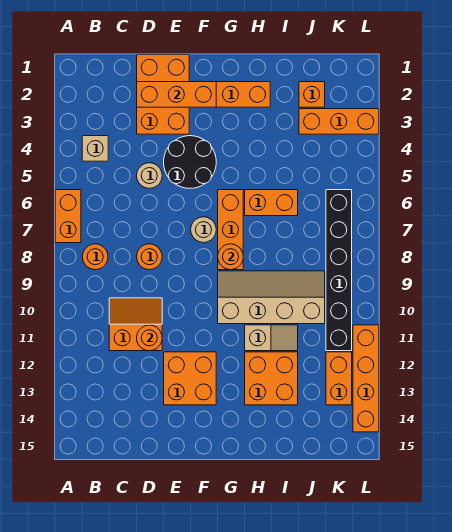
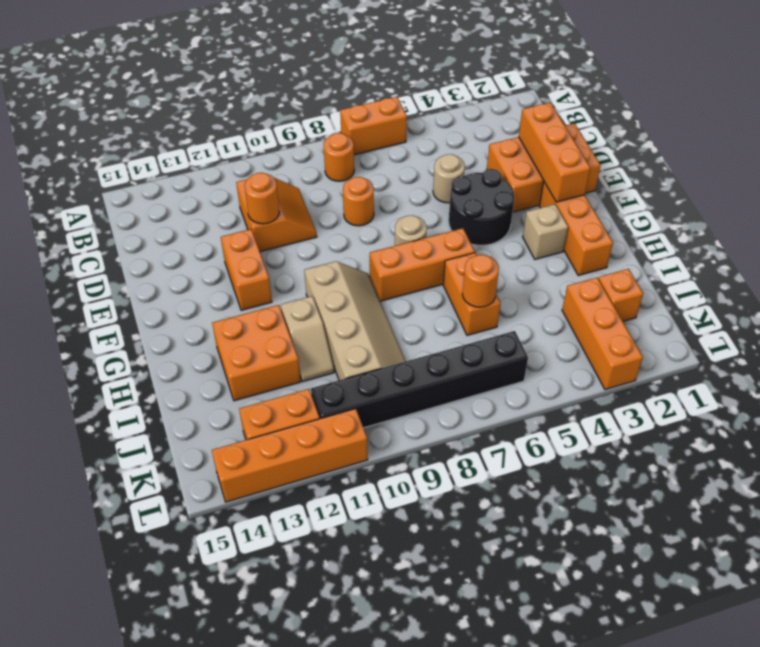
tan 1x1 brick [82,136,108,161] -> tan 1x1 brick moved to [523,204,568,259]
orange 2x2 brick [164,352,216,405] -> orange 1x2 brick [221,229,272,310]
orange 1x1 round brick [218,244,243,270] -> orange 1x1 round brick moved to [462,255,499,307]

